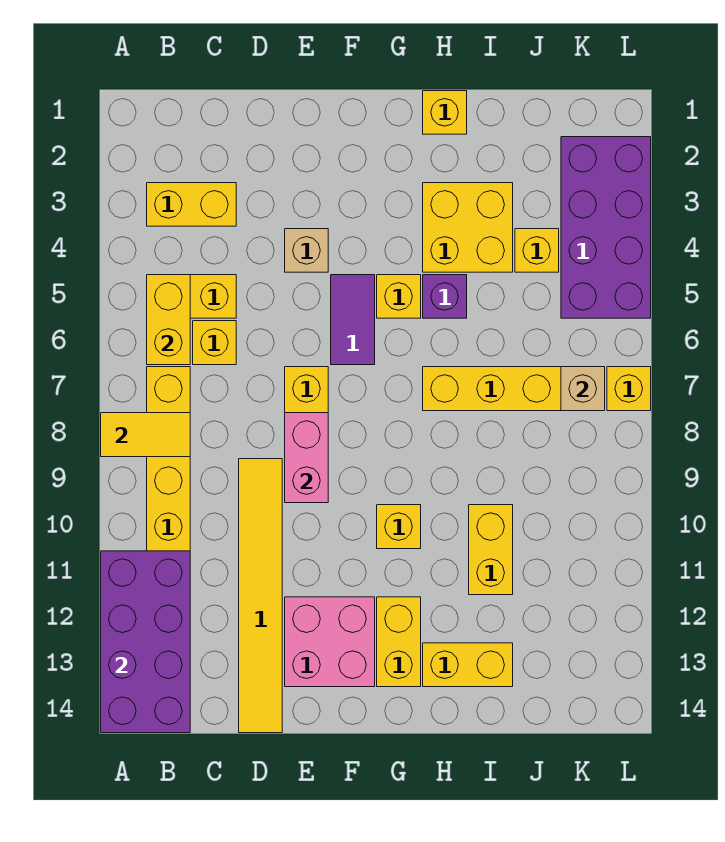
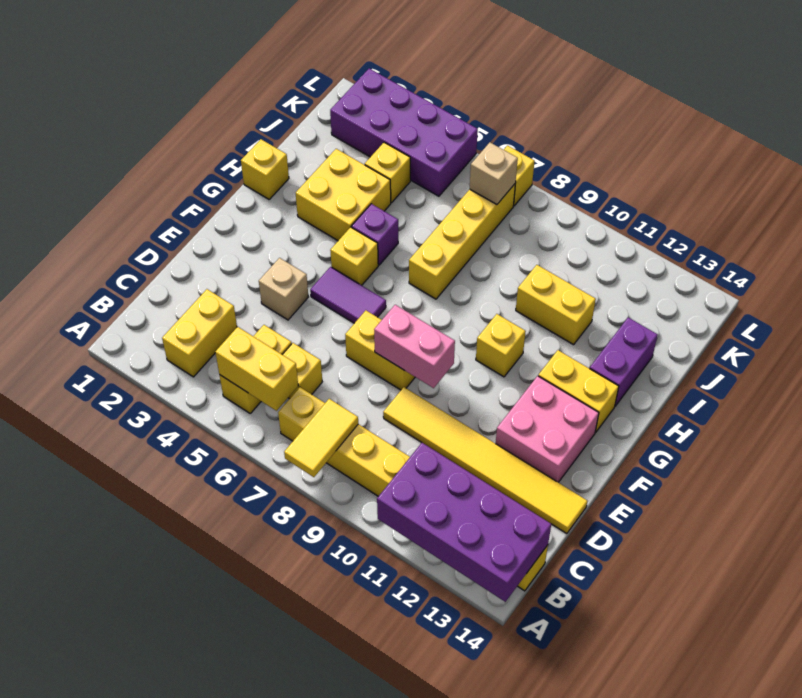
yellow 1x2 brick [423,643,513,687] -> purple 1x2 brick [589,318,658,406]

